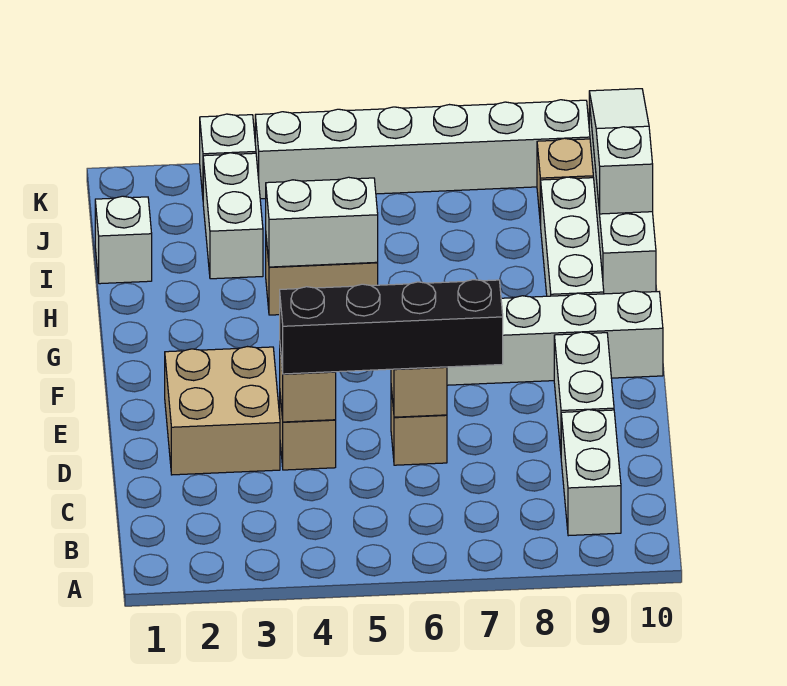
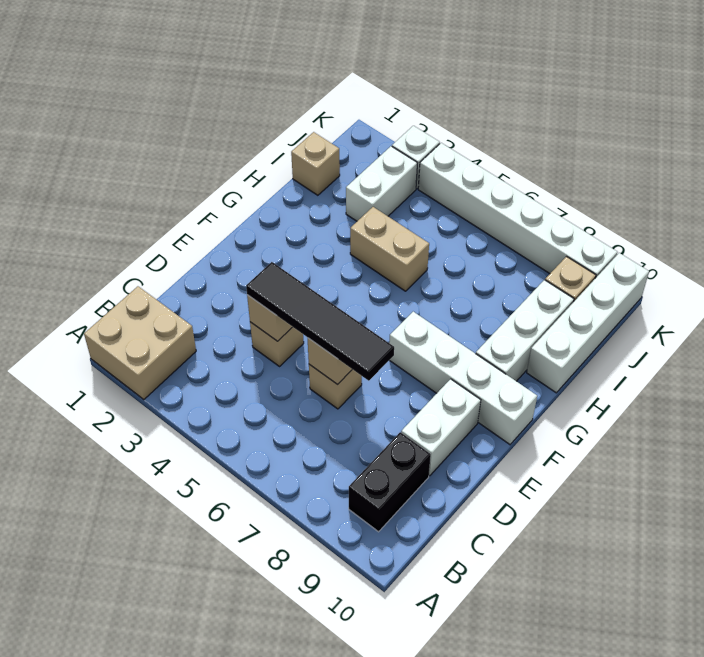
white 1x2 brick [561,410,621,536] -> black 1x2 brick [349,432,431,532]
tan 2x2 brick [165,347,280,475] -> tan 2x2 brick moved to [84,286,196,400]
black 1x4 brick [280,280,503,374] -> black 1x4 tile [246,262,394,381]
white 1x2 brick [266,177,378,267] -> none
white 1x1 brick [95,196,152,284] -> tan 1x1 brick [291,132,340,195]
white 1x3 slope [589,89,653,214] -> none

